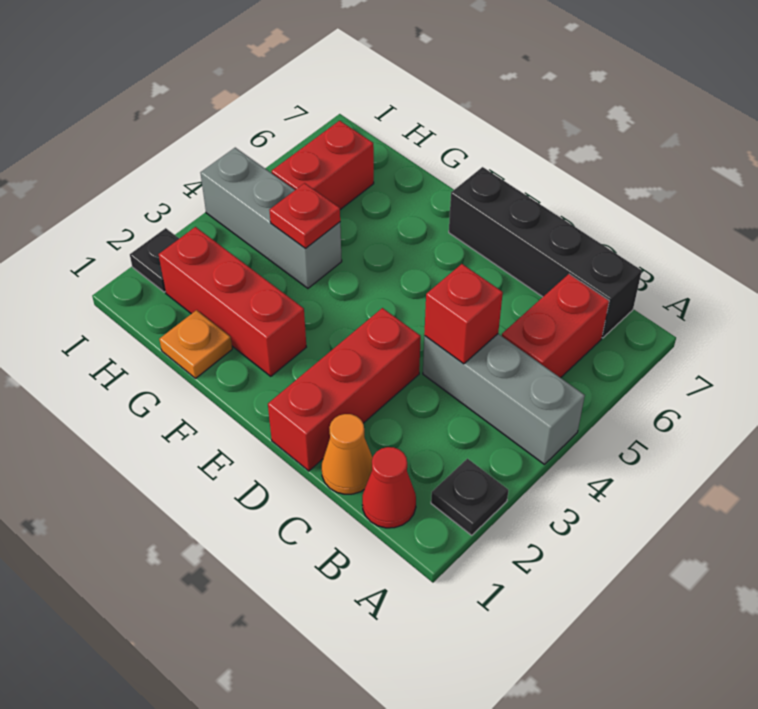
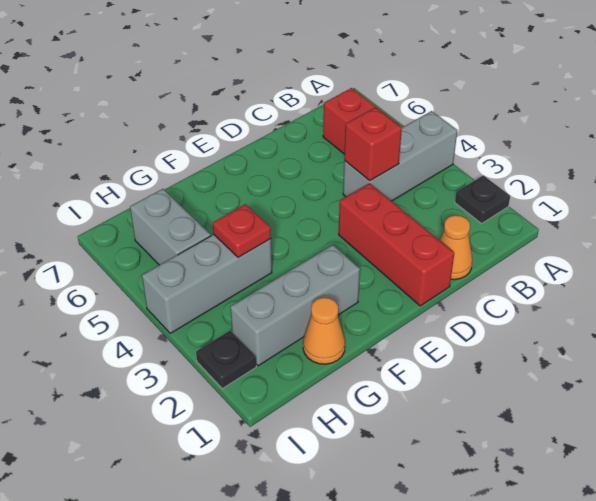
red 1x1 cone [362,447,416,528] -> none
black 1x4 brick [449,167,642,338] -> none
red 1x3 brick [159,227,306,376] -> grey 1x3 brick [230,245,360,366]
orange 1x1 plate [159,310,232,378] -> orange 1x1 cone [303,297,345,364]
red 1x2 brick [272,121,374,210] -> grey 1x2 brick [130,189,211,265]

